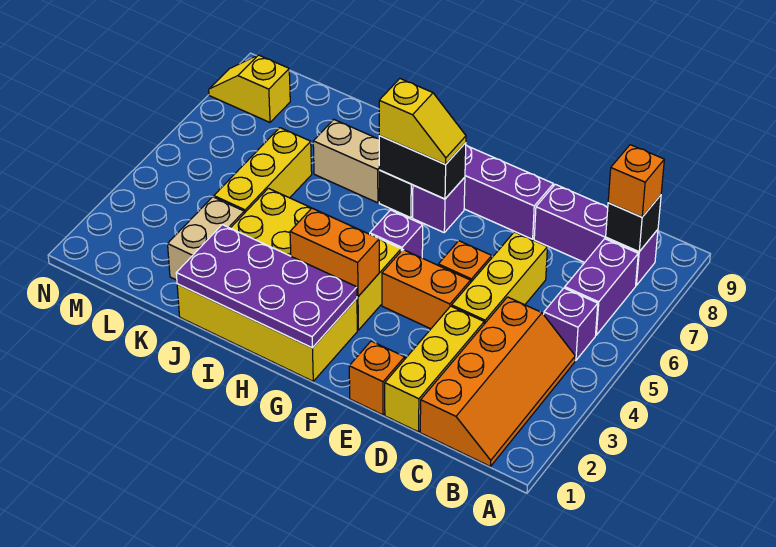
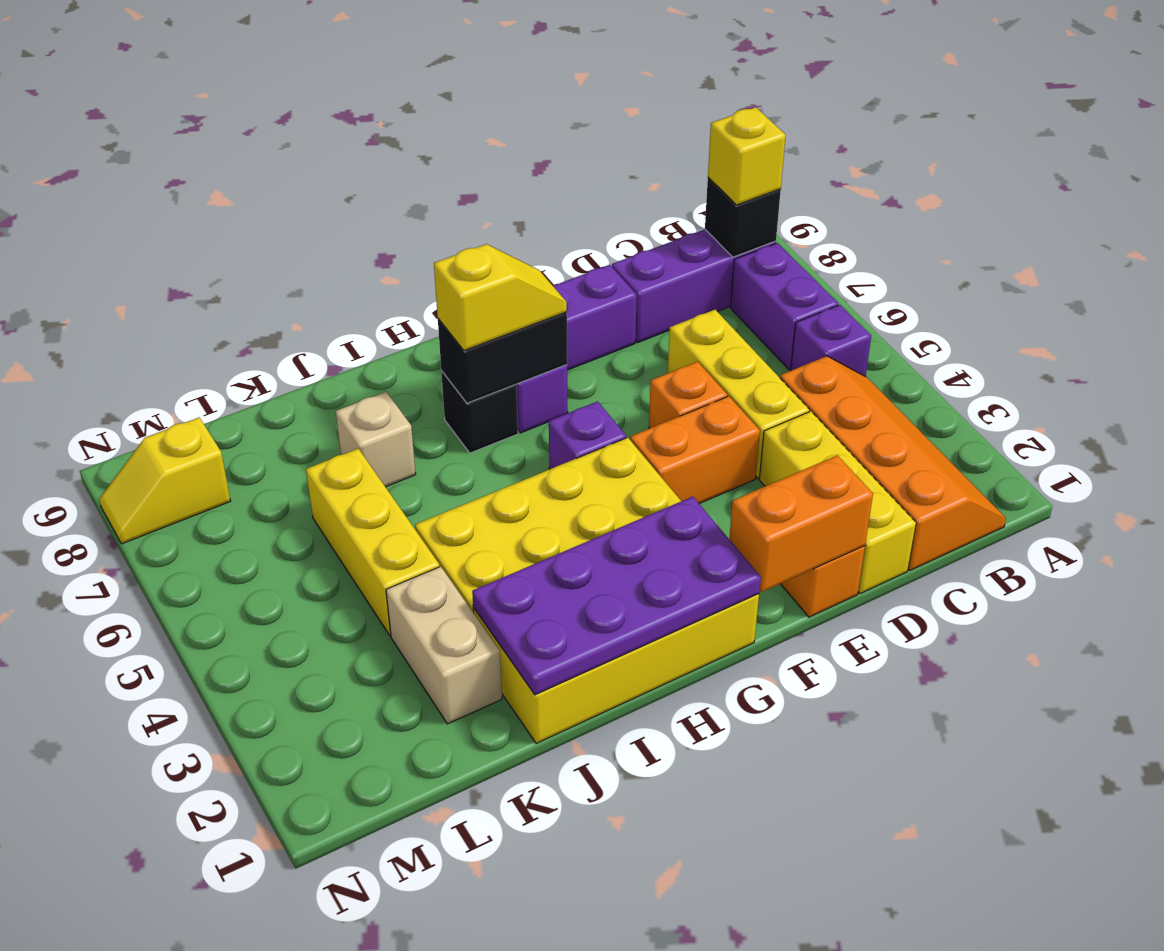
orange 1x1 brick [608,145,664,217] -> yellow 1x1 brick [708,107,786,205]
orange 1x2 brick [290,208,379,297] -> orange 1x2 brick moved to [729,455,873,592]
tan 1x2 brick [313,120,379,203] -> tan 1x1 brick [336,392,416,487]

